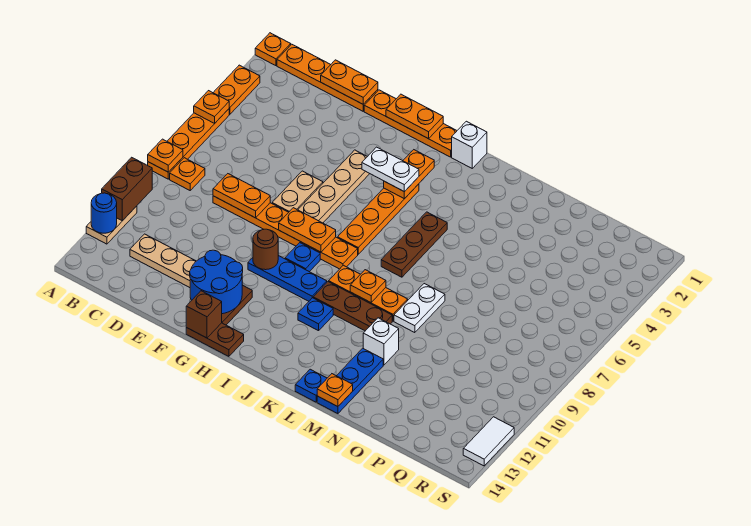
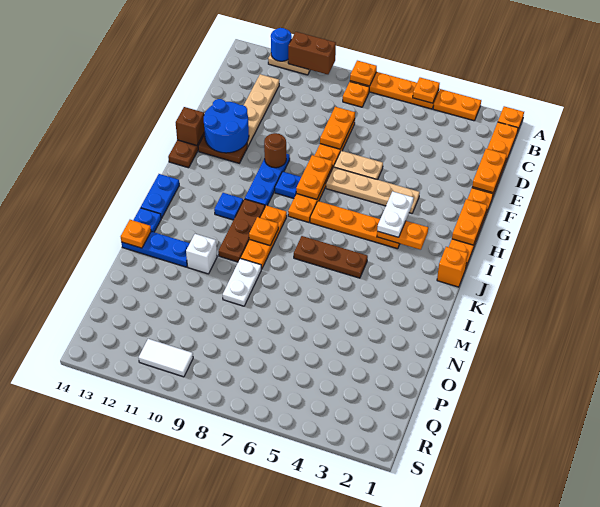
white 1x1 brick [452,121,487,168] -> orange 1x1 brick [437,247,468,287]
none -> blue 1x2 plate [141,174,179,218]
white 1x2 plate [394,284,445,333] -> white 1x2 plate turned to [223,258,261,306]
white 1x2 tile [463,417,514,466] -> white 1x2 tile moved to [138,339,193,377]

